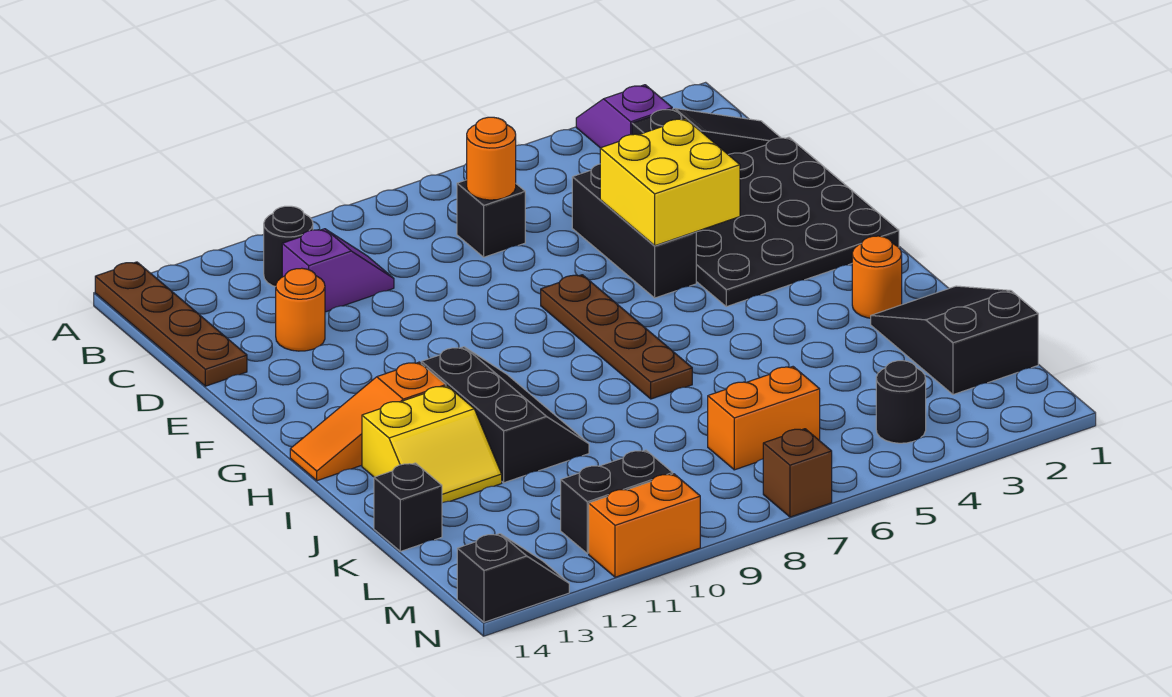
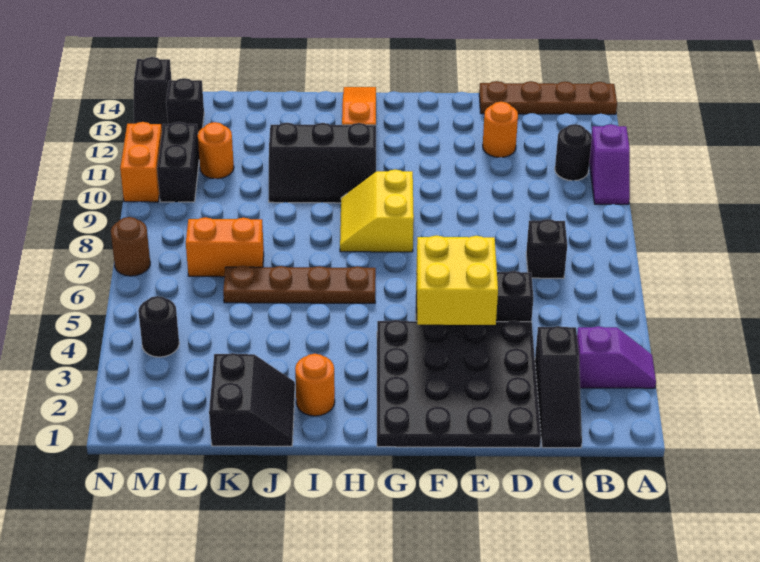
orange 1x1 round brick [467,117,516,200] -> orange 1x1 round brick moved to [198,122,234,179]
purple 1x2 slope [282,229,394,312] -> purple 1x2 slope moved to [589,124,630,204]
brown 1x4 plate [541,275,692,399] -> brown 1x4 plate moved to [223,266,376,303]
yellow 2x2 slope [362,386,502,503] -> yellow 2x2 slope moved to [340,169,414,252]
black 2x3 slope [871,286,1038,395] -> black 2x2 slope [209,353,295,446]
black 1x1 brick [374,463,442,551] -> black 1x1 brick moved to [166,78,204,132]
orange 1x2 brick [708,367,820,470] -> orange 1x2 brick turned to [186,217,264,277]
brown 1x1 brick [763,429,832,517] -> brown 1x1 round brick [111,217,150,276]

